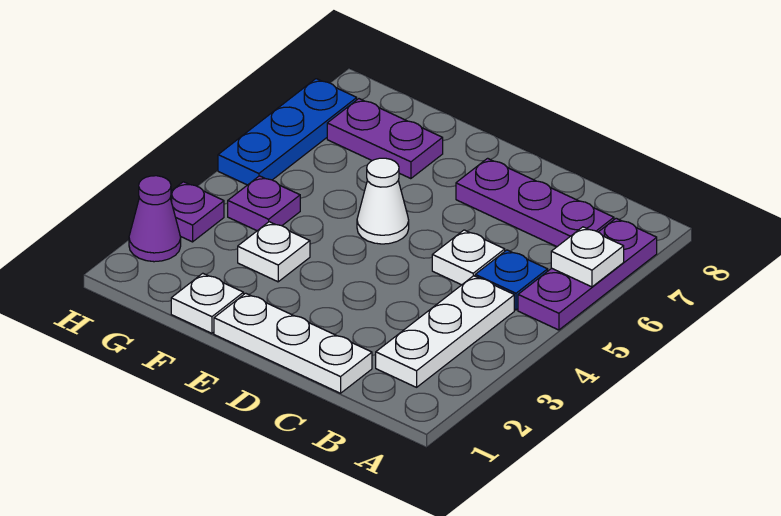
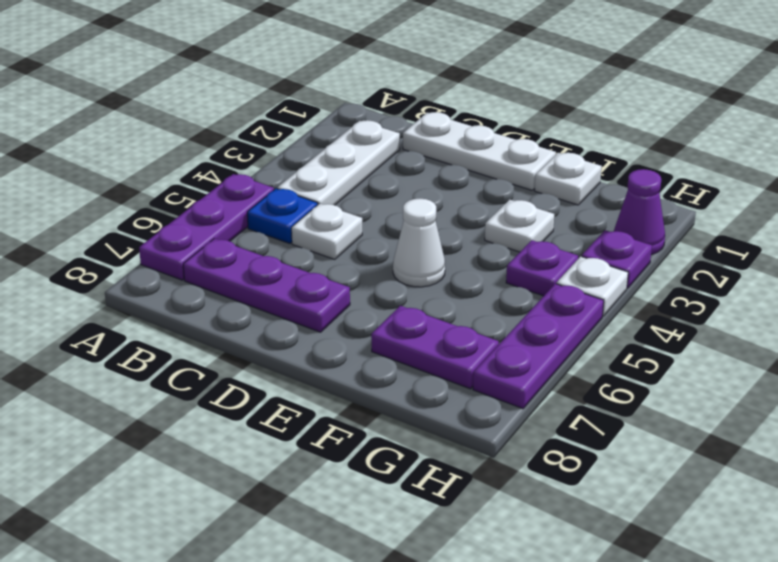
white 1x1 plate [551,227,624,287] -> white 1x1 plate moved to [556,256,628,316]
blue 1x3 plate [218,79,357,185] -> purple 1x3 plate [473,284,604,409]

